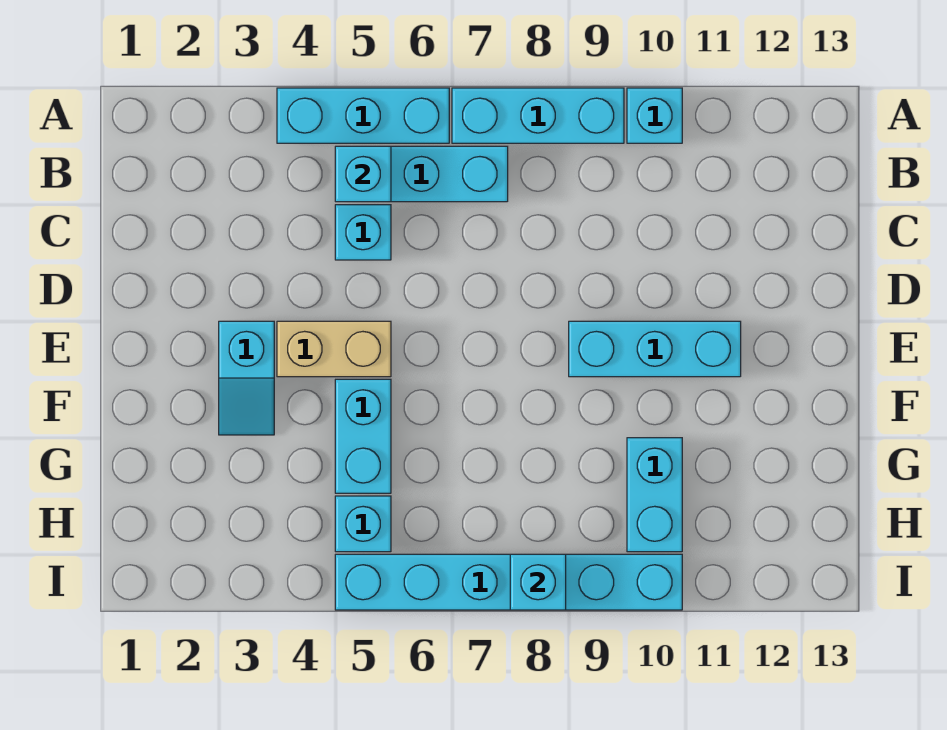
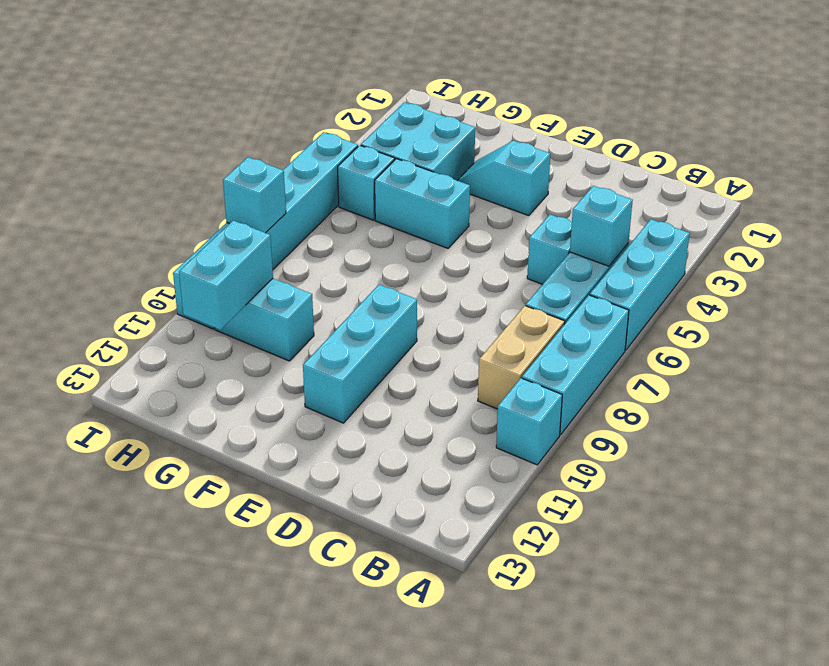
tan 1x2 brick [277,321,391,377] -> tan 1x2 brick moved to [478,306,565,409]
none -> cyan 2x2 brick [361,102,475,180]
none -> cyan 1x2 brick [179,220,273,330]

